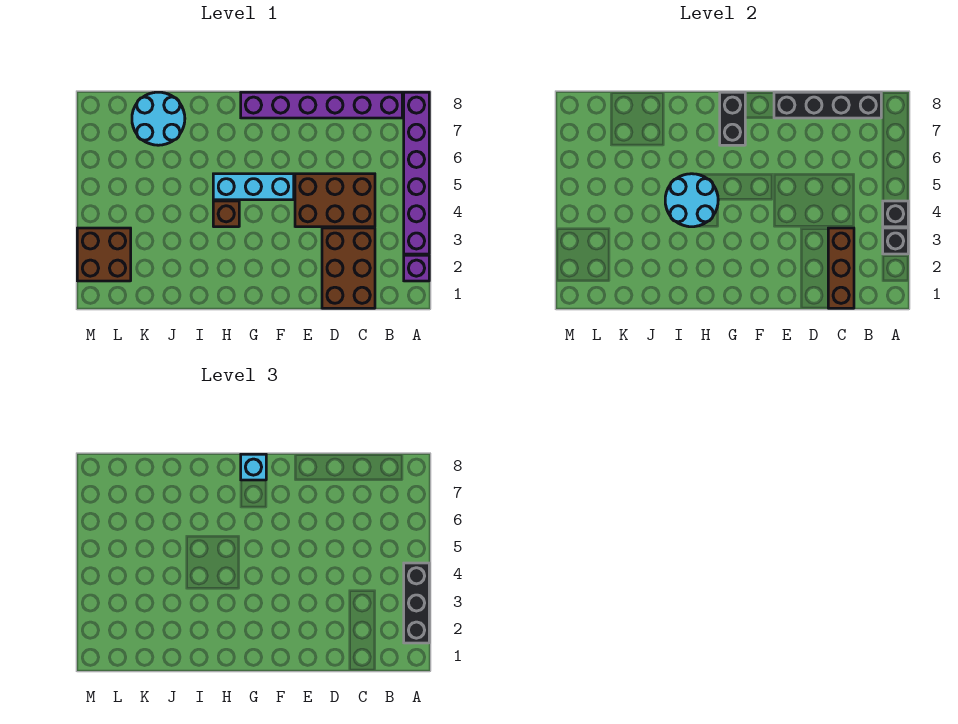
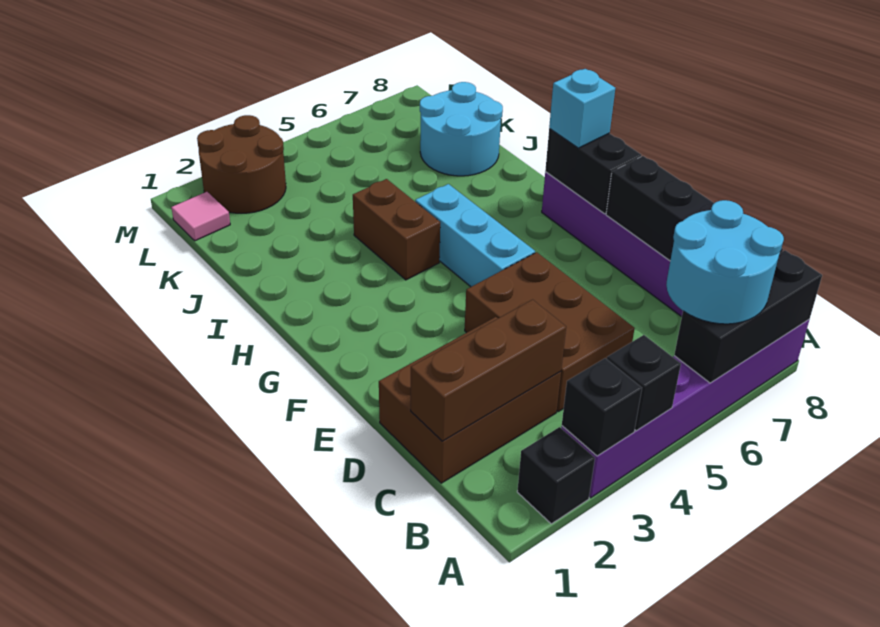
purple 1x1 brick [404,255,429,281] -> black 1x1 brick [517,427,595,524]
black 1x3 brick [404,563,429,643] -> black 1x3 brick moved to [674,250,822,383]
black 1x2 brick [720,92,745,145] -> black 1x2 brick turned to [545,129,641,214]
brown 1x1 brick [213,201,239,227] -> brown 1x2 brick [353,179,440,280]
cyan 2x2 round brick [665,174,718,227] -> cyan 2x2 round brick moved to [666,200,784,324]
none -> pink 1x1 tile [171,192,230,241]
brown 2x2 brick [77,228,131,281] -> brown 2x2 round brick [197,115,286,213]

